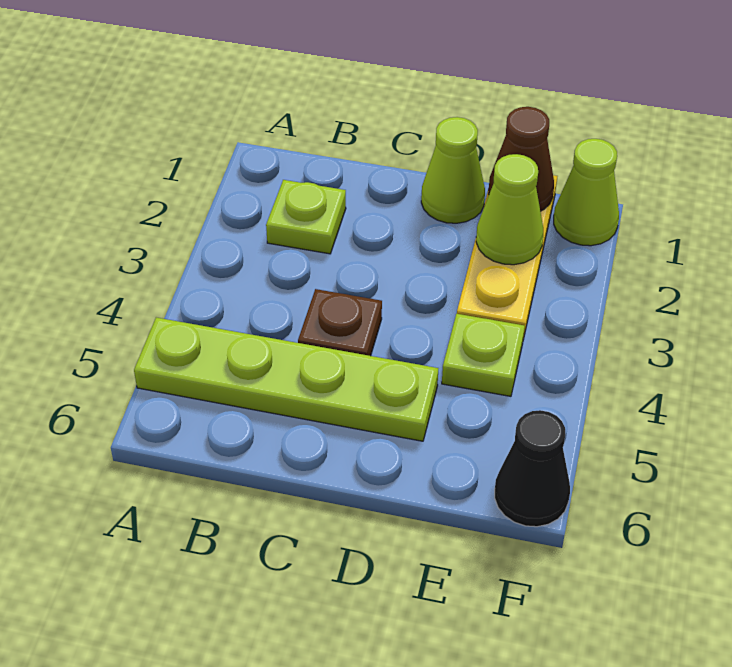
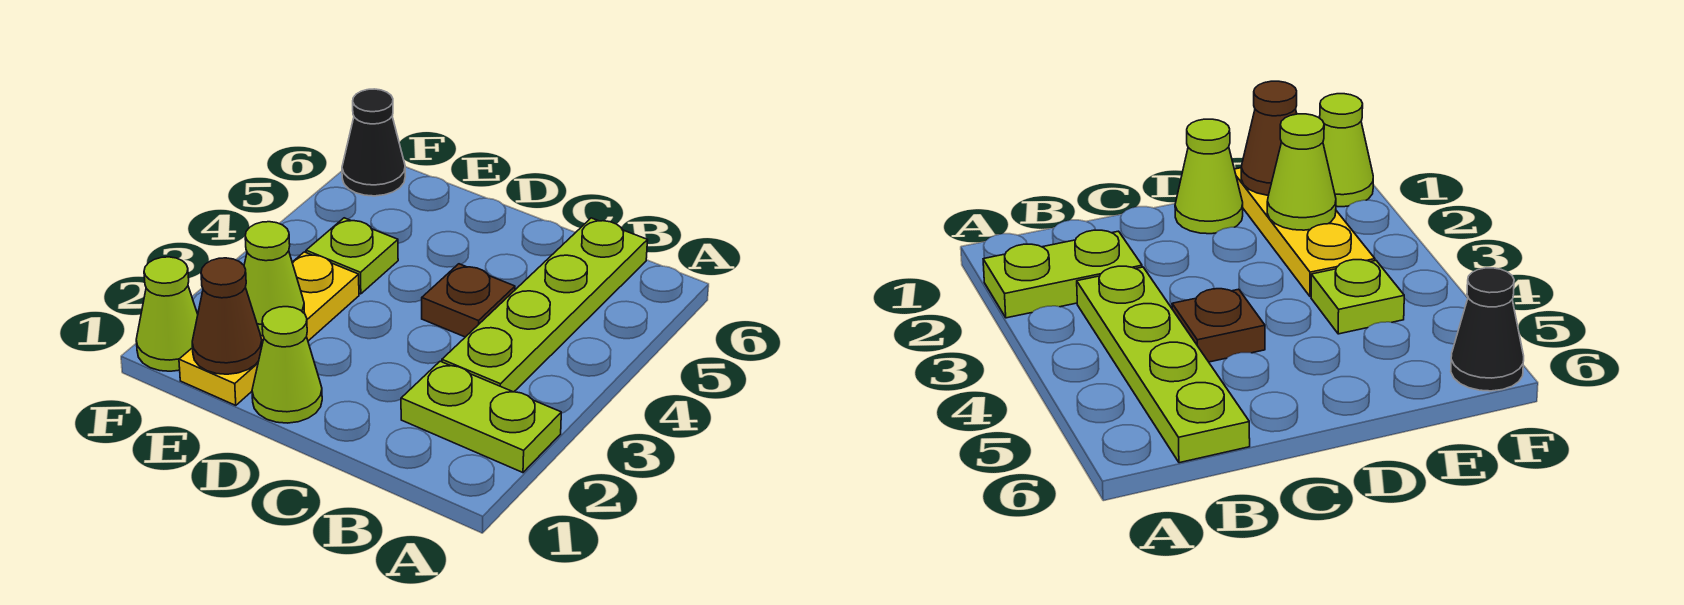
lime 1x4 plate [134,317,438,441] -> lime 1x4 plate turned to [442,218,648,392]
lime 1x1 plate [266,180,346,254] -> lime 1x2 plate [401,361,561,473]

